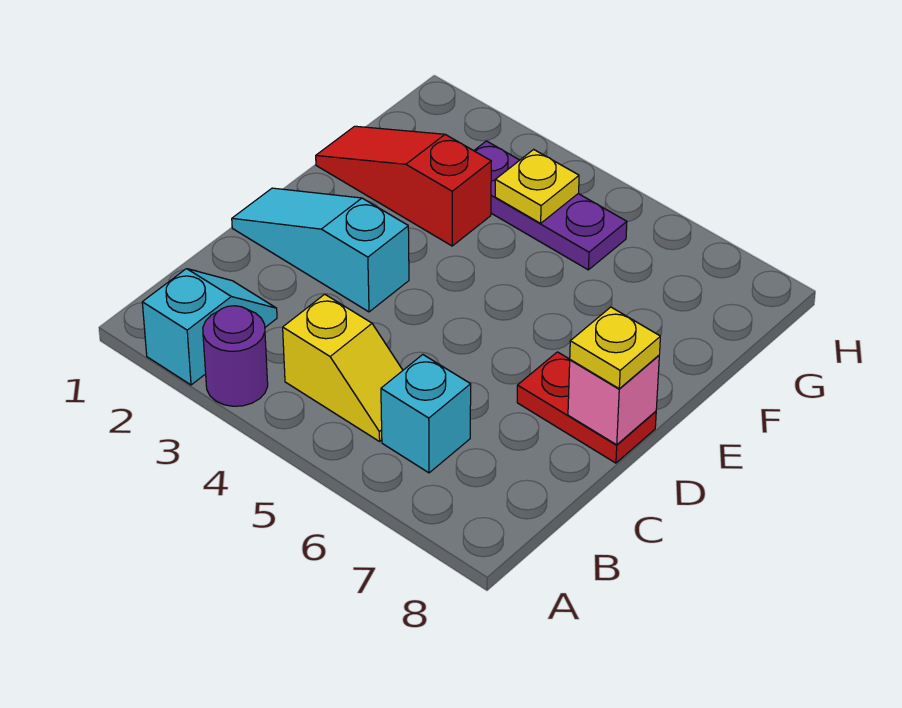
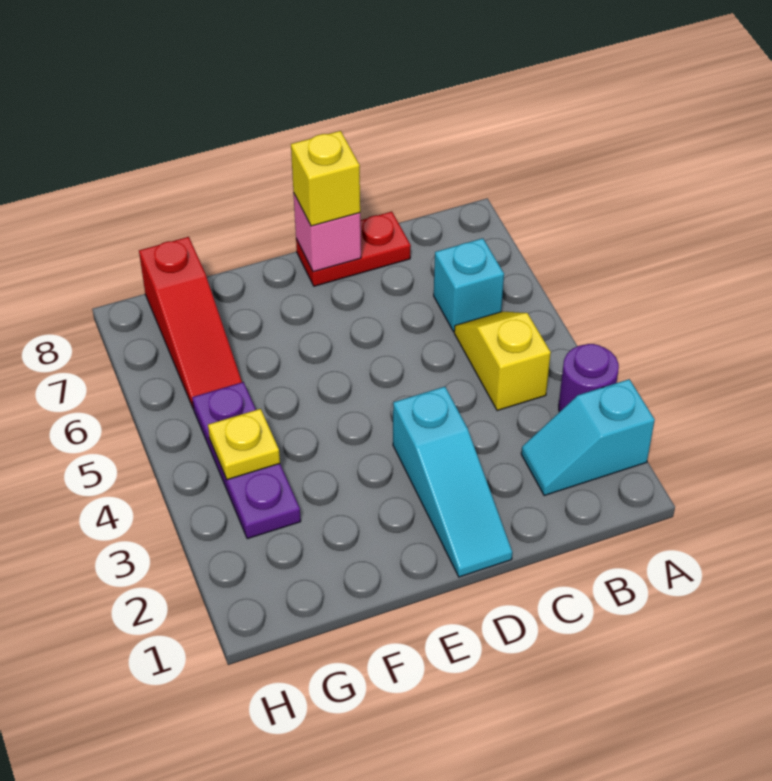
red 1x2 plate [517,352,656,463] -> red 1x2 plate turned to [296,212,411,286]
yellow 1x1 plate [570,307,660,389] -> yellow 1x1 brick [291,131,360,226]
red 1x3 slope [316,126,491,246] -> red 1x3 slope moved to [139,237,242,409]

